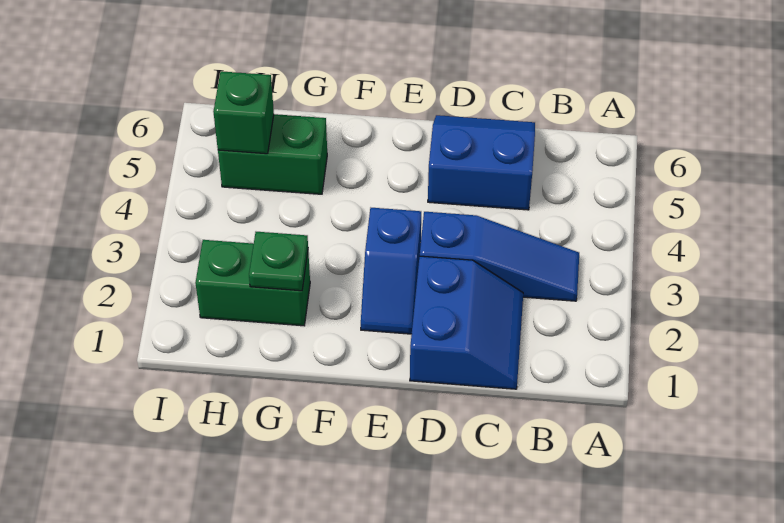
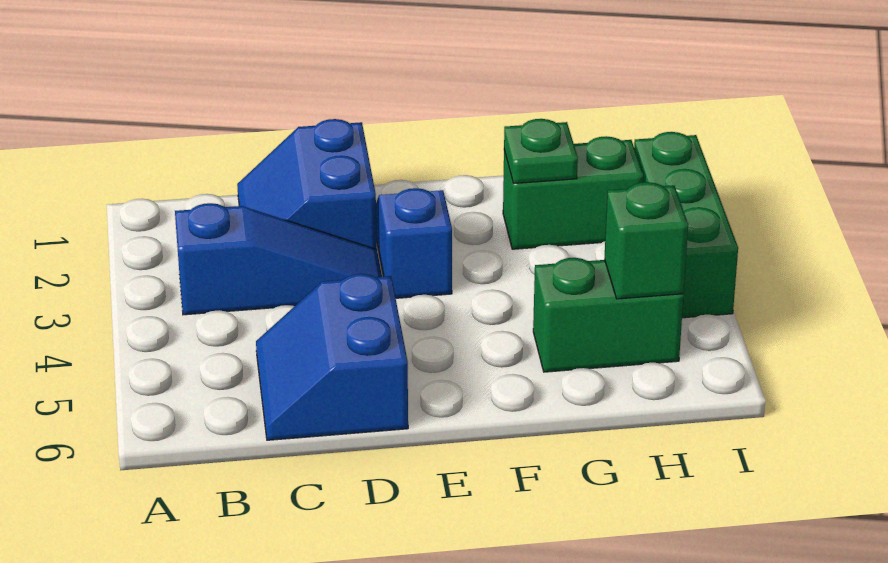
blue 1x3 slope [420,212,579,301] -> blue 1x3 slope turned to [175,203,382,315]
blue 2x2 slope [428,115,535,210] -> blue 2x2 slope turned to [256,274,408,440]
none -> green 1x3 brick [634,132,738,318]

